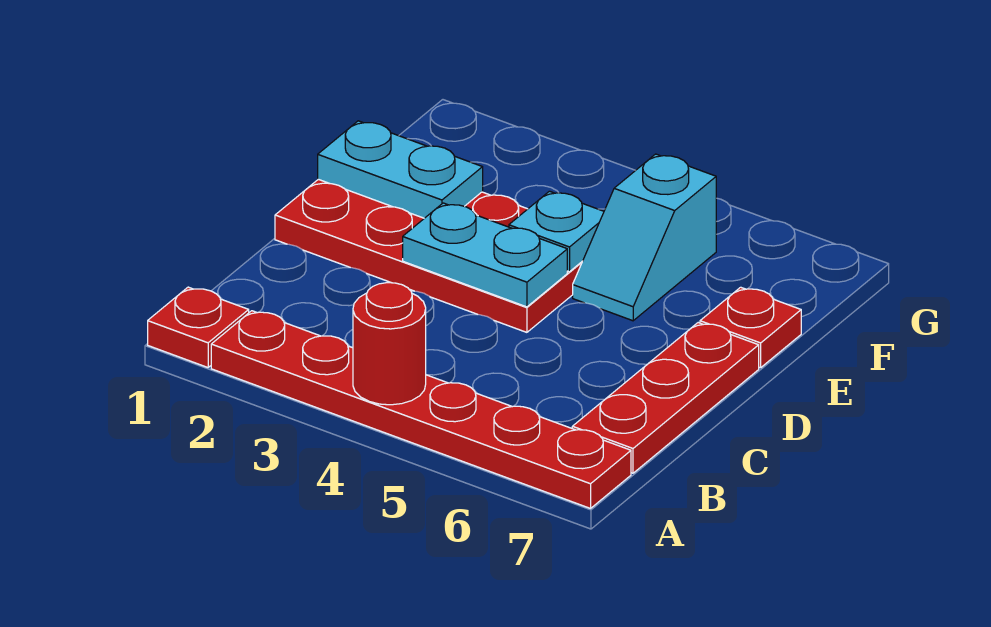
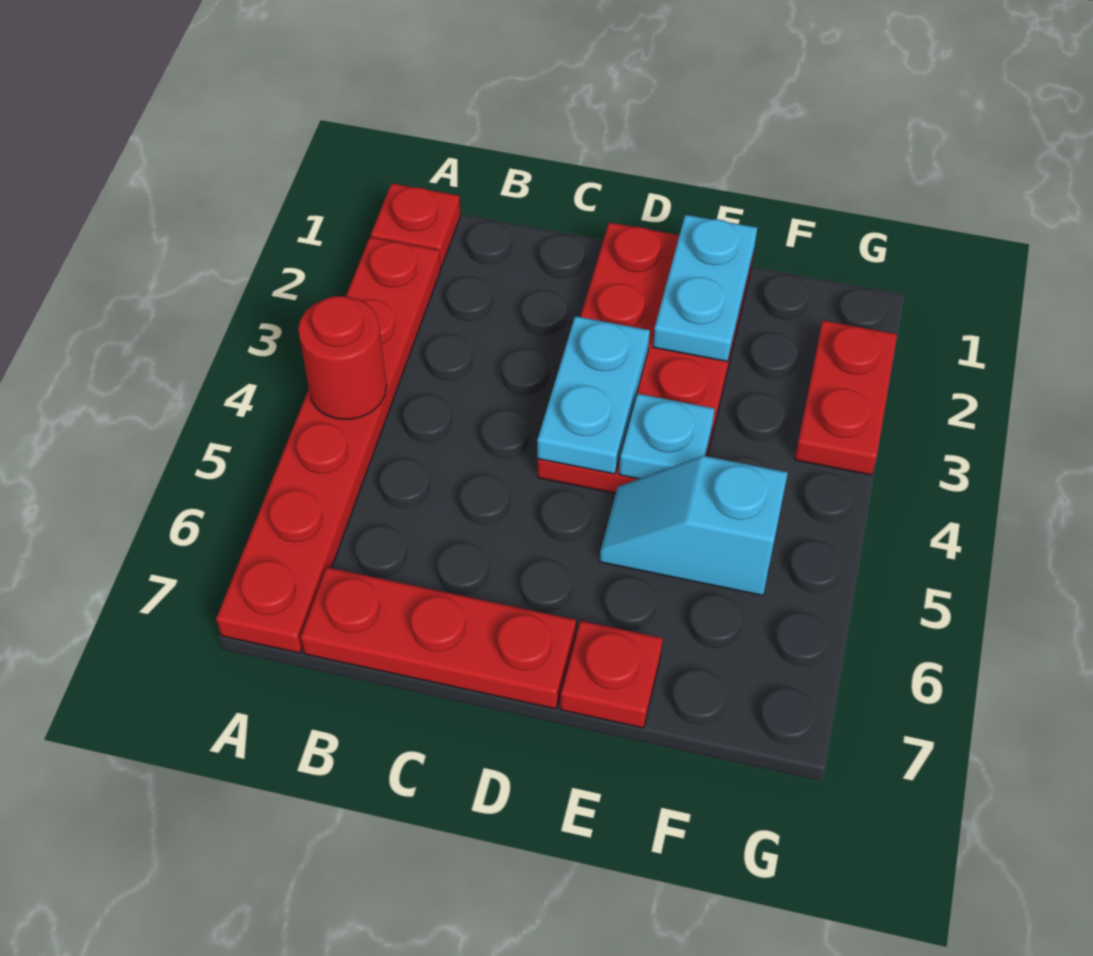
none -> red 1x2 plate [795,320,897,475]

